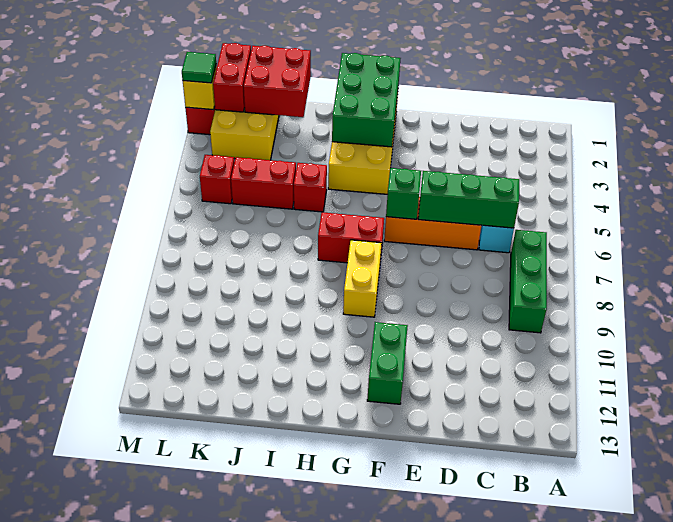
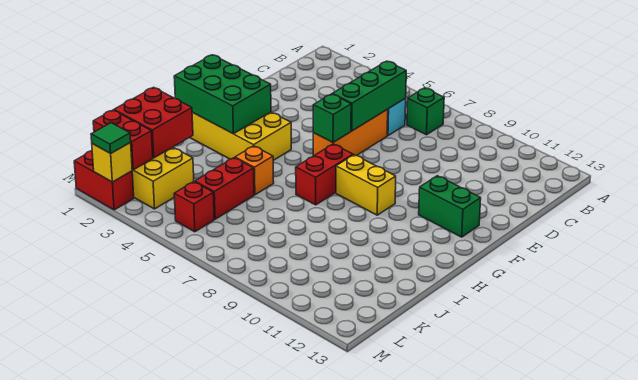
green 1x3 brick [509,230,547,333] -> green 1x1 brick [407,88,444,135]
red 1x1 brick [294,163,327,212] -> orange 1x1 brick [235,146,274,195]

